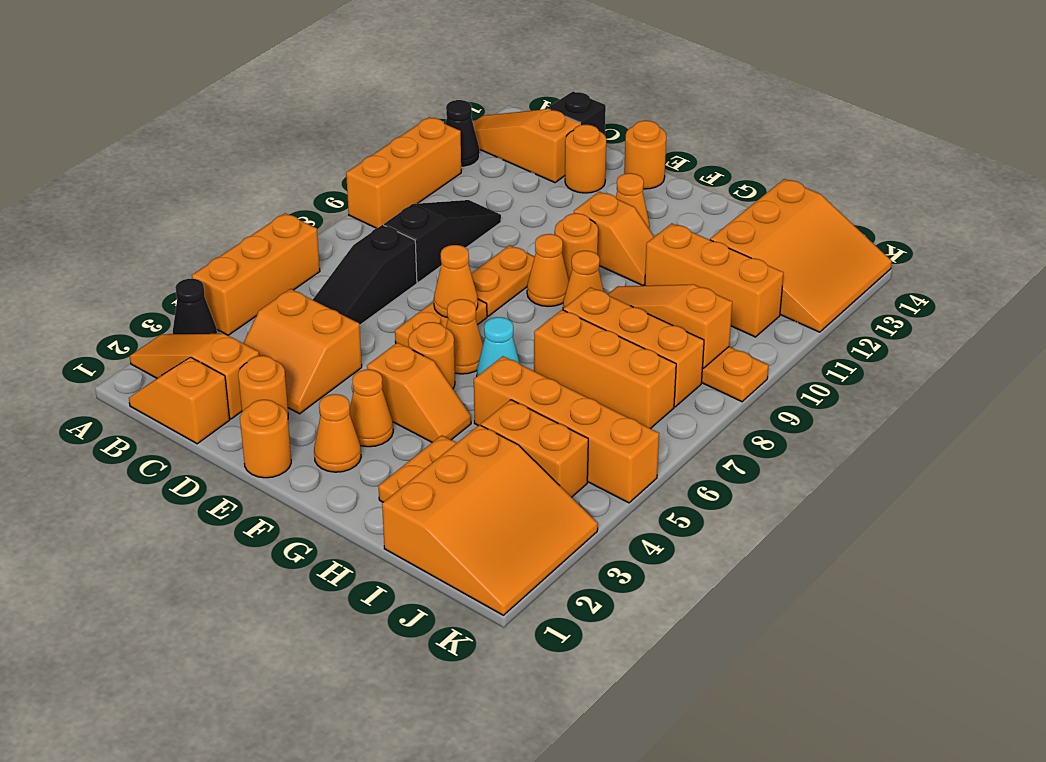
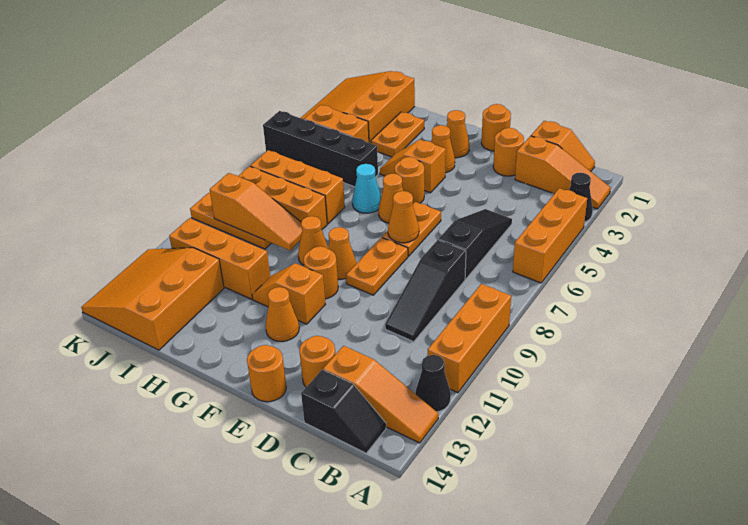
orange 2x2 slope [243,289,362,414] -> none
orange 1x4 brick [474,356,659,503] -> black 1x4 brick [263,111,378,187]

